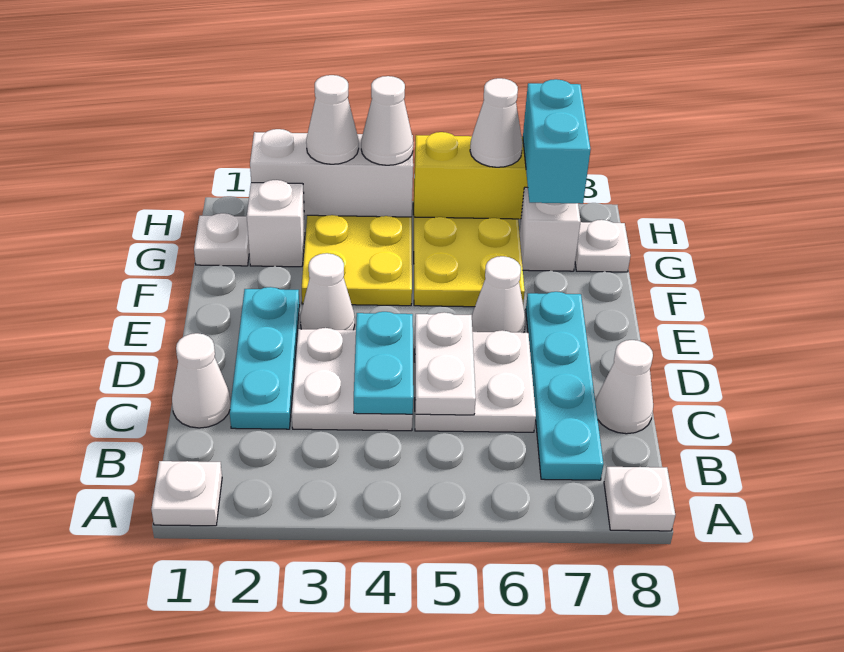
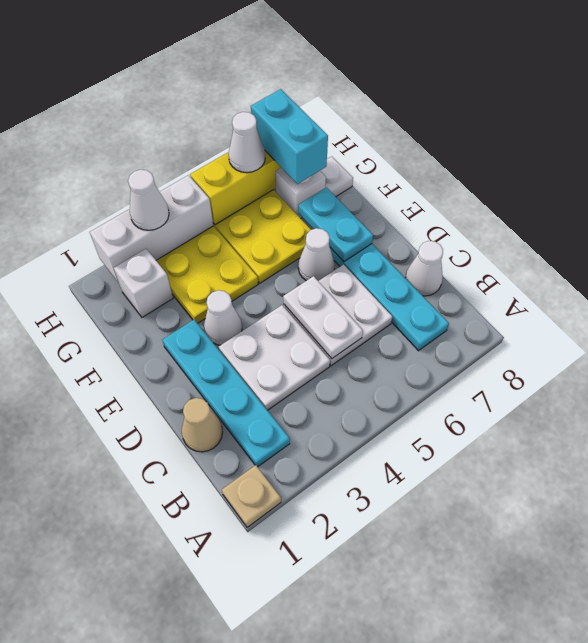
white 1x1 plate [151,461,222,526] -> tan 1x1 plate [222,465,281,527]
white 1x1 plate [604,467,675,531] -> none
white 1x1 cone [172,333,231,428] -> tan 1x1 cone [182,398,223,452]
cyan 1x3 plate [230,287,299,429] -> cyan 1x4 plate [162,320,290,467]
cyan 1x2 plate [354,312,413,414] -> cyan 1x2 plate moved to [298,187,373,262]
white 1x1 plate [194,213,249,266] -> none
white 1x1 cone [361,76,413,165] -> none

